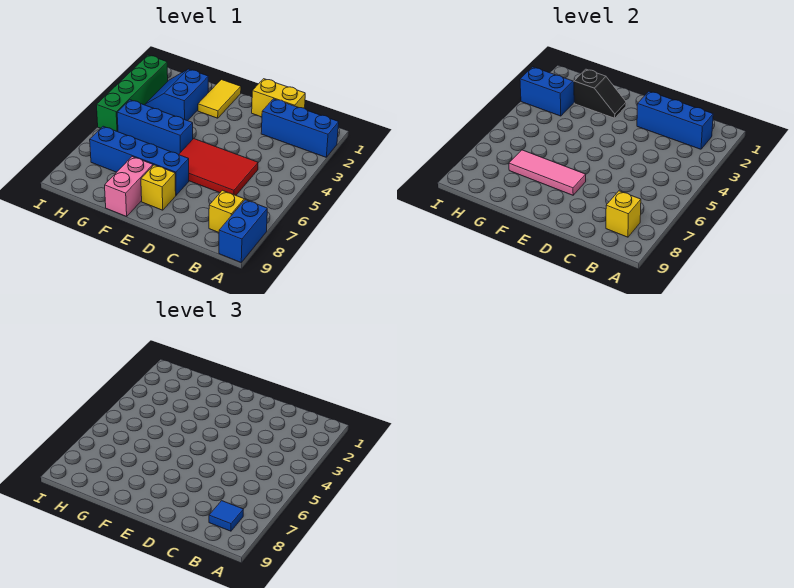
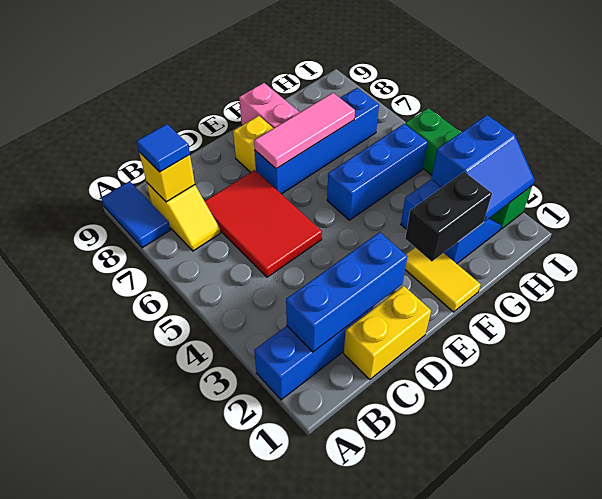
blue 1x2 brick [219,200,267,262] -> blue 1x2 tile [102,181,170,248]
red 2x3 tile [179,139,258,195] -> red 2x3 tile turned to [205,170,322,277]
black 1x2 slope [574,69,626,118] -> black 1x2 brick [405,172,492,262]

